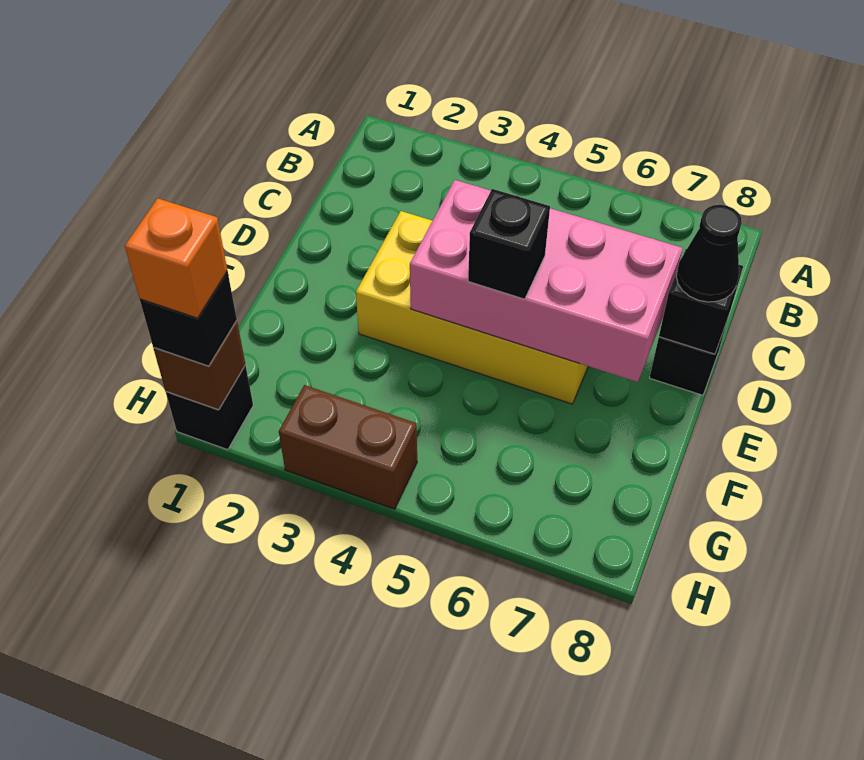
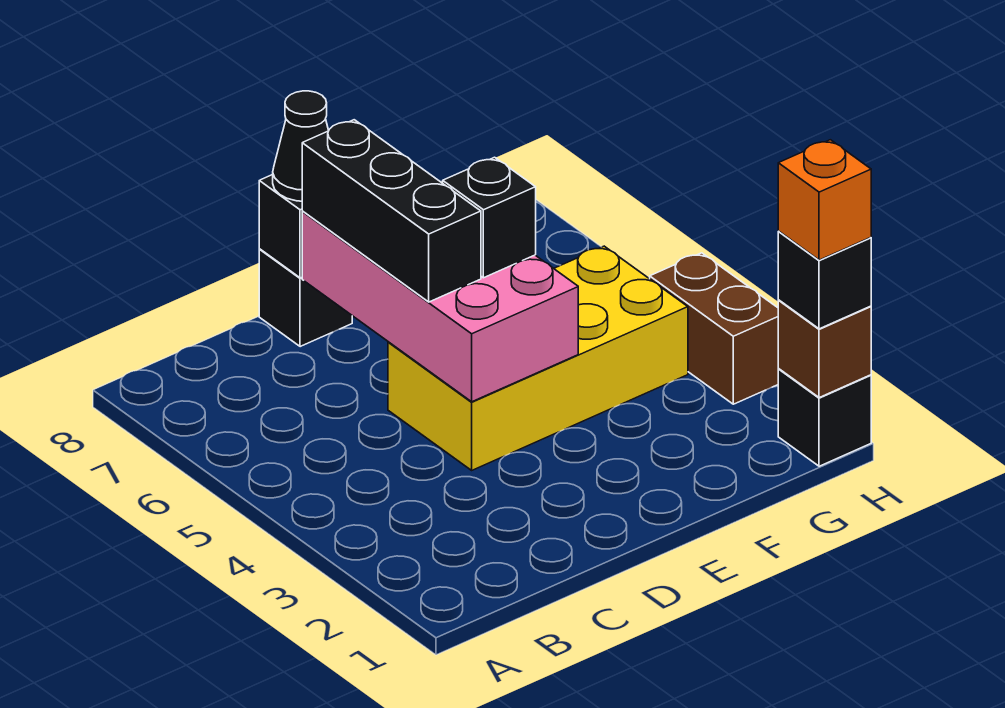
yellow 2x4 brick [356,211,588,404] -> yellow 2x4 brick turned to [388,246,688,470]
none -> black 1x3 brick [302,120,481,302]

